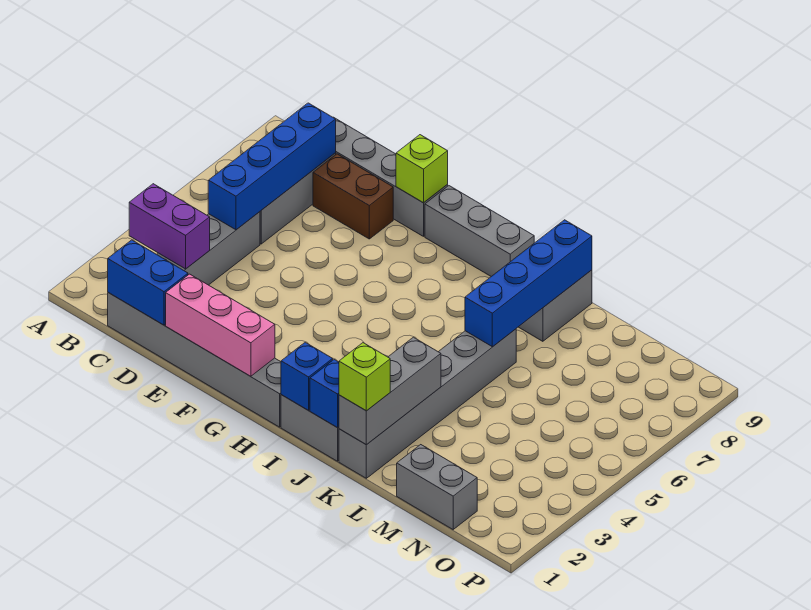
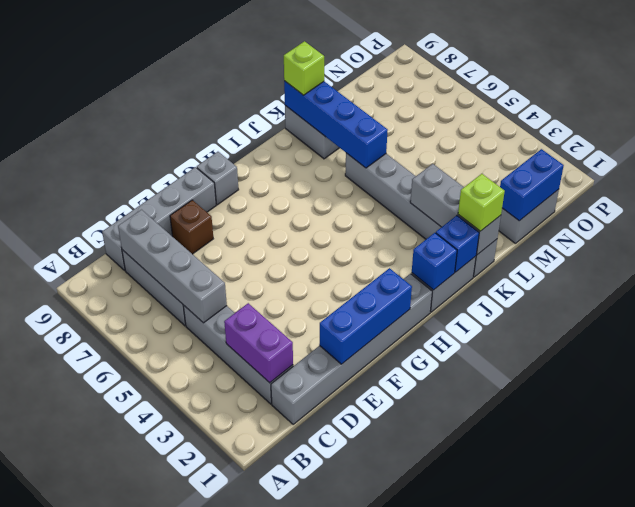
purple 1x2 brick [129,184,210,269] -> purple 1x2 brick turned to [224,303,293,383]
blue 1x2 brick [108,240,188,325] -> blue 1x2 brick moved to [500,149,564,221]
blue 1x4 brick [208,103,336,230] -> grey 1x4 brick [118,210,227,323]
brown 1x2 brick [313,154,393,239] -> brown 1x1 brick [170,200,213,254]
pink 1x3 brick [166,274,275,376] -> blue 1x3 brick [319,268,412,364]
lime 1x1 brick [396,135,448,203] -> lime 1x1 brick moved to [284,41,324,95]
grey 1x3 brick [425,186,534,276] -> grey 1x1 brick [197,152,239,205]

